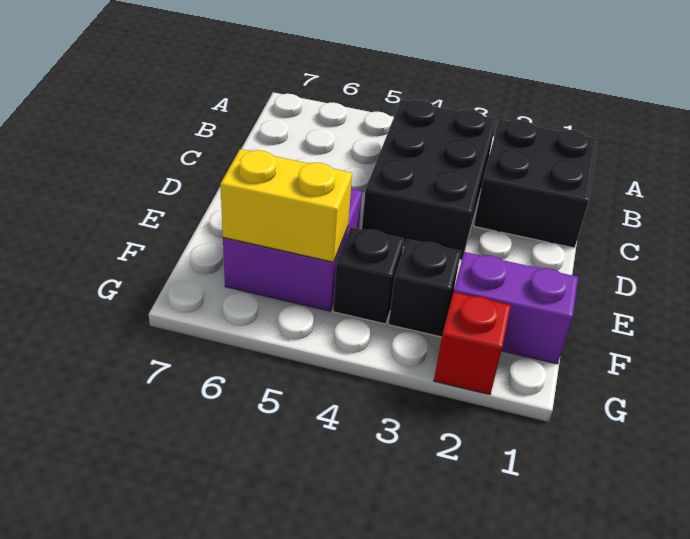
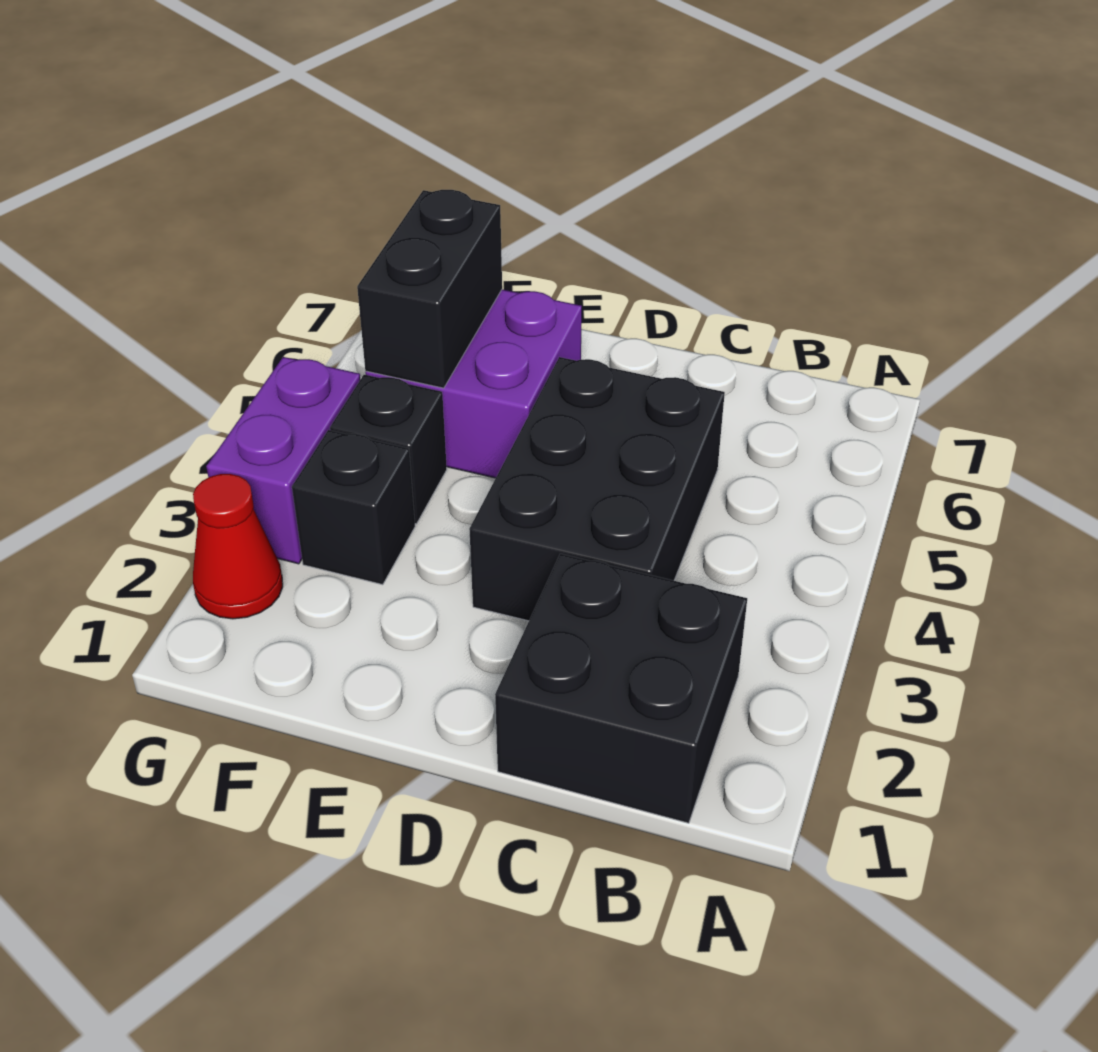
black 2x3 brick [362,100,496,260] -> black 2x3 brick turned to [469,357,725,621]
purple 1x2 brick [454,252,578,364] -> purple 1x2 brick moved to [206,357,360,564]
yellow 1x2 brick [220,149,352,262] -> black 1x2 brick [357,190,502,388]
red 1x1 brick [434,292,511,395] -> red 1x1 cone [193,474,283,619]

